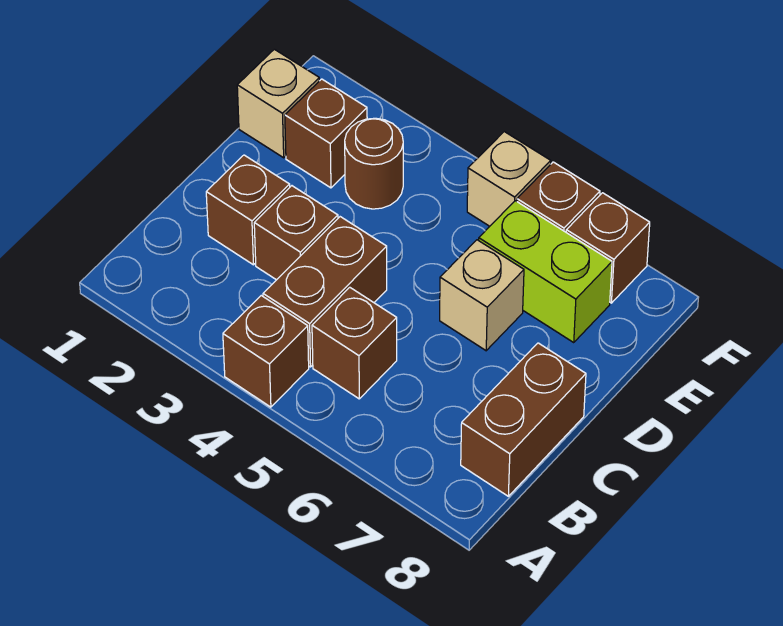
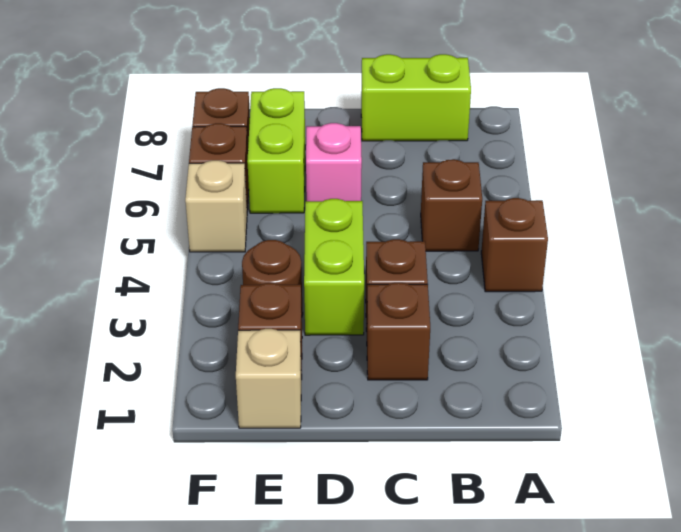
brown 1x2 brick [263,217,387,367] -> none
brown 1x2 brick [461,343,586,496] -> lime 1x2 brick [361,54,471,141]
none -> lime 1x2 brick [304,199,364,335]
tan 1x1 brick [440,240,524,351] -> pink 1x1 brick [306,123,362,201]

